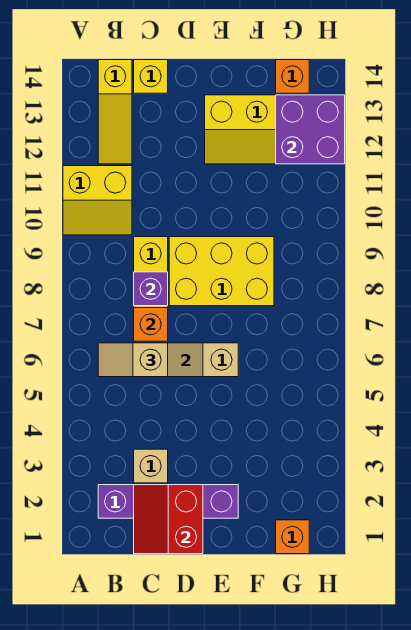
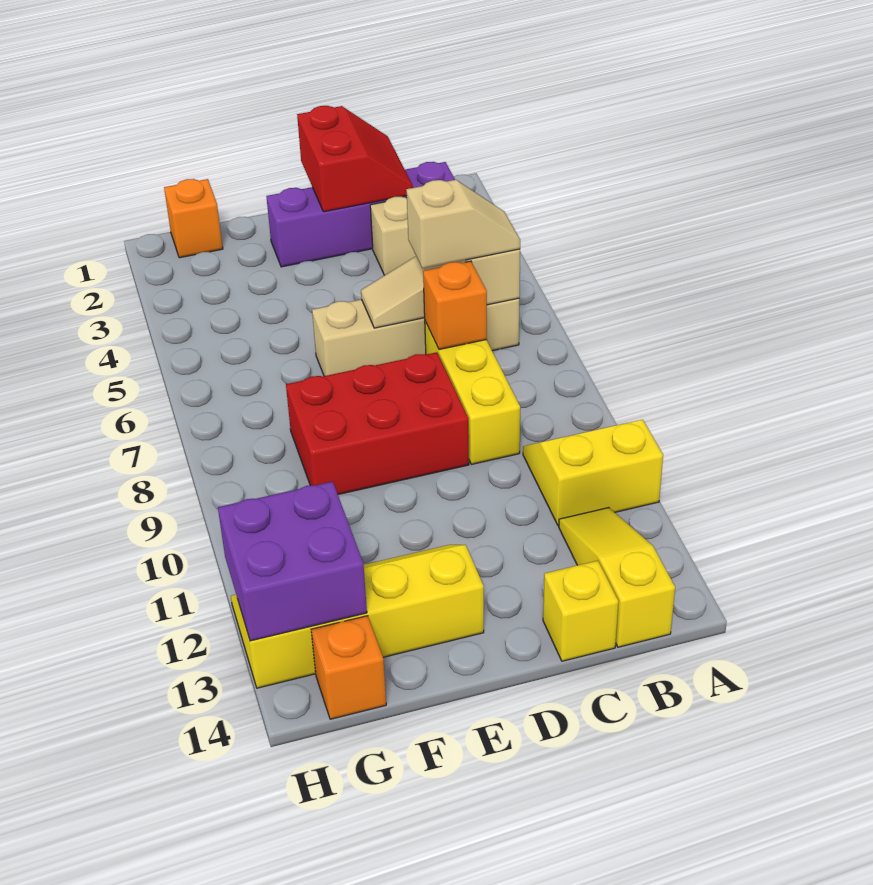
purple 1x1 brick [134,272,168,306] -> none
yellow 2x3 brick [169,237,274,306] -> red 2x3 brick [286,352,469,494]

